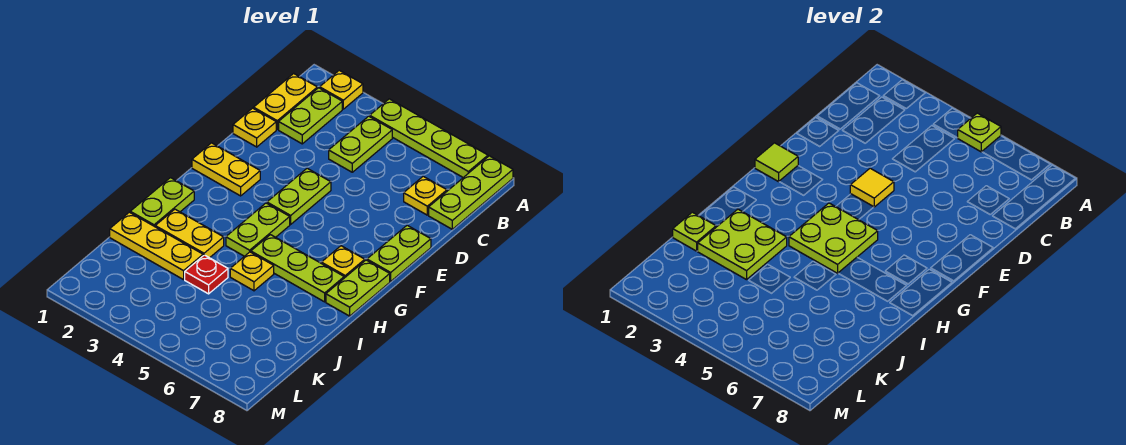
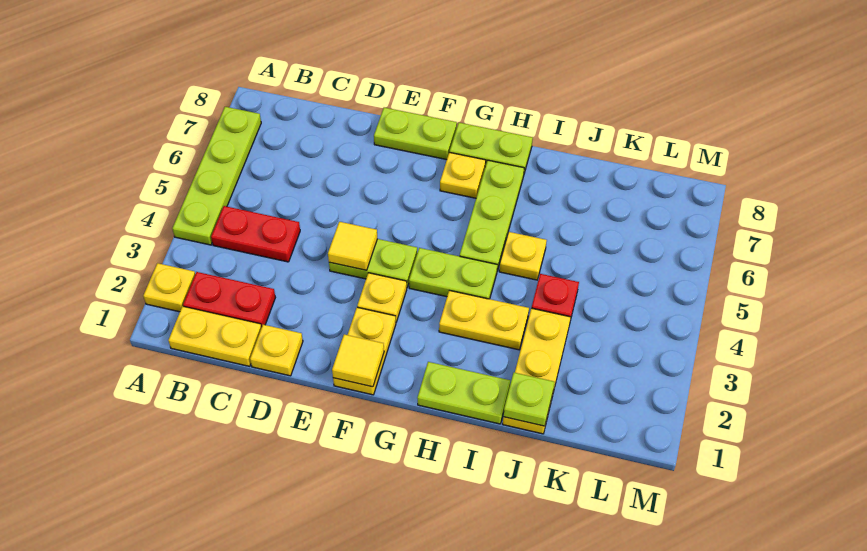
lime 1x1 plate [958,113,1001,152] -> none
lime 1x3 plate [429,156,513,229] -> none
lime 1x2 plate [279,88,342,144] -> red 1x2 plate [183,272,275,327]
lime 1x2 plate [329,116,392,172] -> red 1x2 plate [211,206,300,262]
yellow 1x1 plate [404,176,447,215] -> yellow 1x1 plate moved to [357,273,407,322]
lime 1x1 tile [755,143,798,182] -> yellow 1x1 tile [332,334,384,387]
lime 2x2 plate [789,203,878,273] -> none
yellow 1x2 plate [155,209,224,258] -> yellow 1x2 plate turned to [439,290,529,350]
lime 2x2 plate [698,209,787,280] -> none

